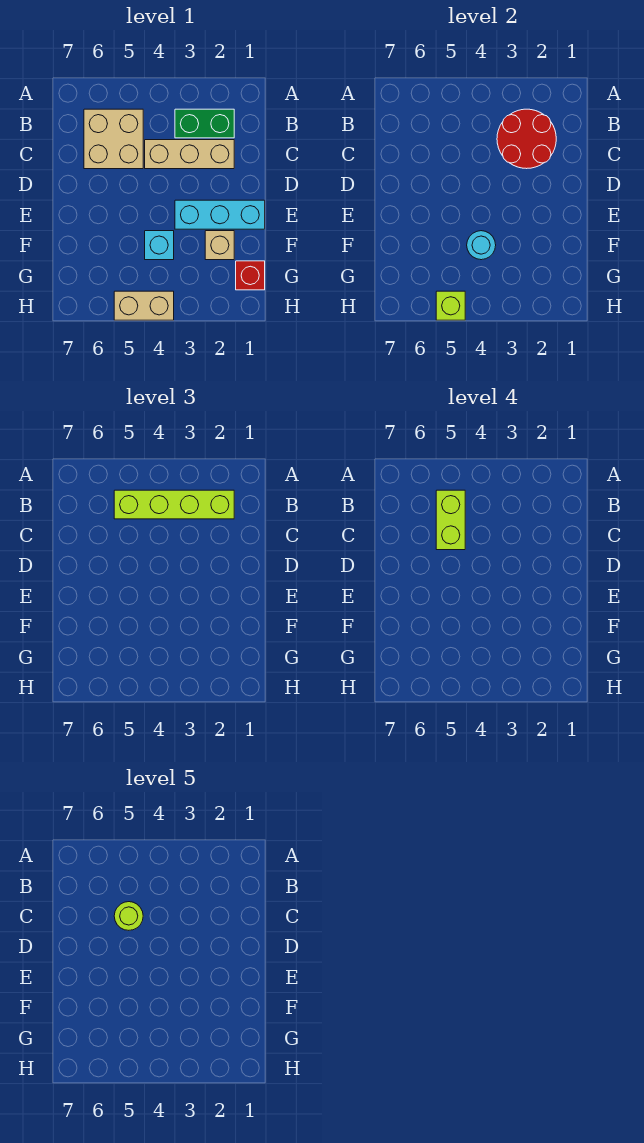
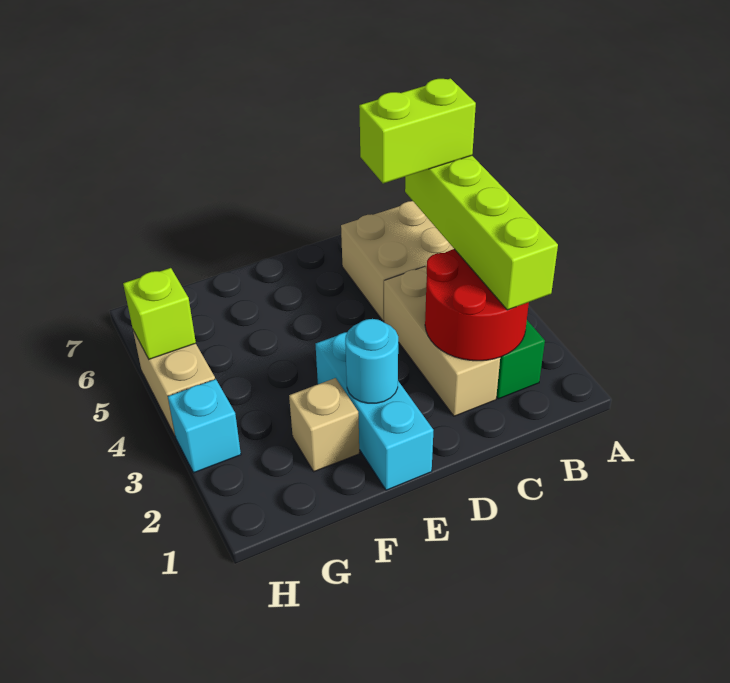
lime 1x1 round brick [114,902,143,930] -> none
cyan 1x1 brick [145,231,174,260] -> cyan 1x1 brick moved to [168,379,241,473]
cyan 1x1 round brick [467,231,496,260] -> cyan 1x1 round brick moved to [345,319,398,403]
red 1x1 brick [236,261,265,290] -> none

